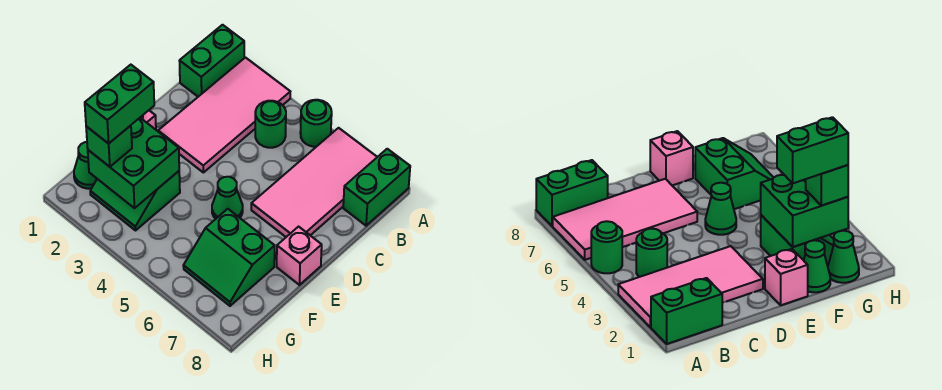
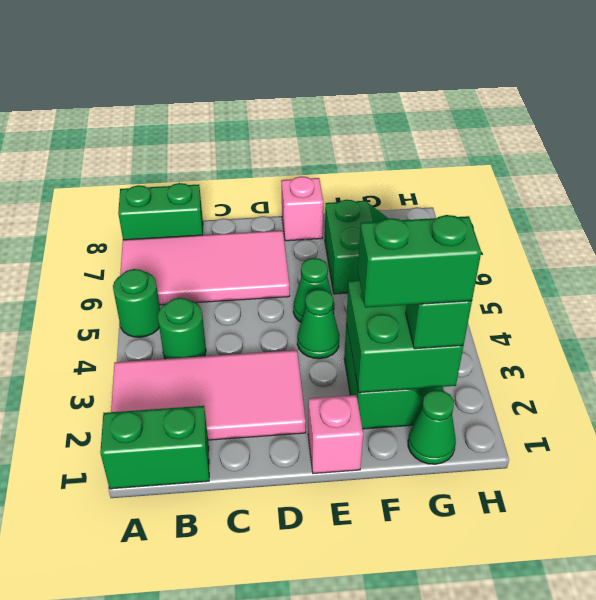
green 1x1 cone [804,240,830,292] -> green 1x1 cone moved to [297,289,340,359]

